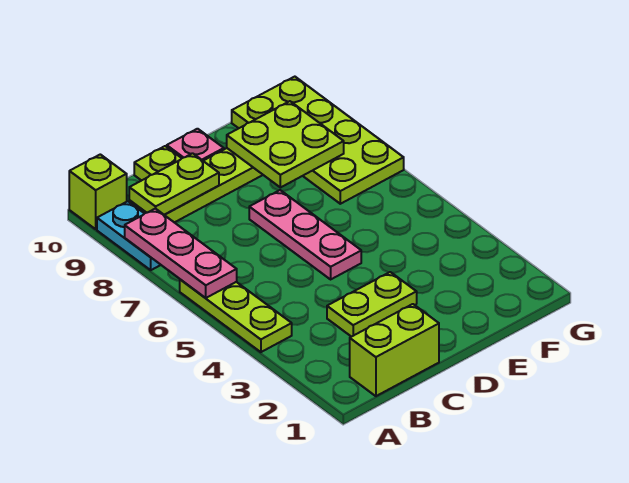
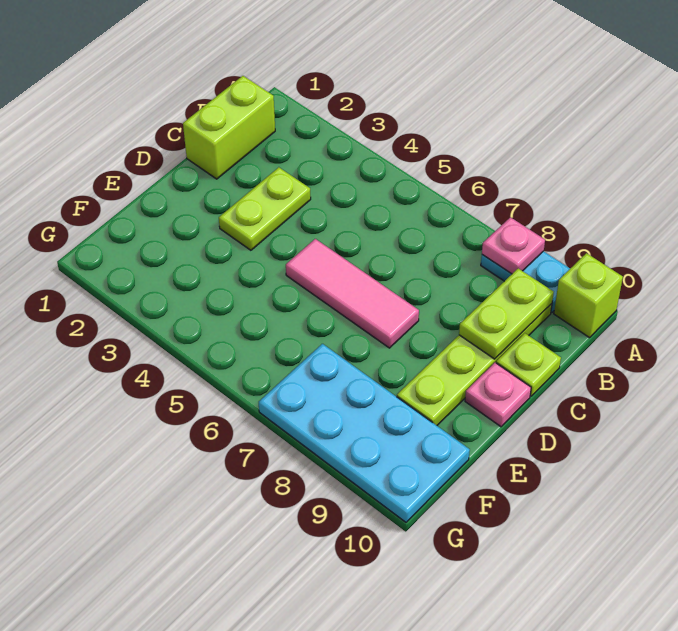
lime 1x3 plate [180,280,292,352] -> none
pink 1x3 plate [125,209,237,298] -> pink 1x1 plate [482,217,545,274]
pink 1x3 plate [249,190,361,279] -> pink 1x3 tile [286,239,419,348]
lime 2x2 plate [227,101,344,188] -> none
lime 2x4 plate [232,77,404,204] -> cyan 2x4 plate [259,344,470,522]

